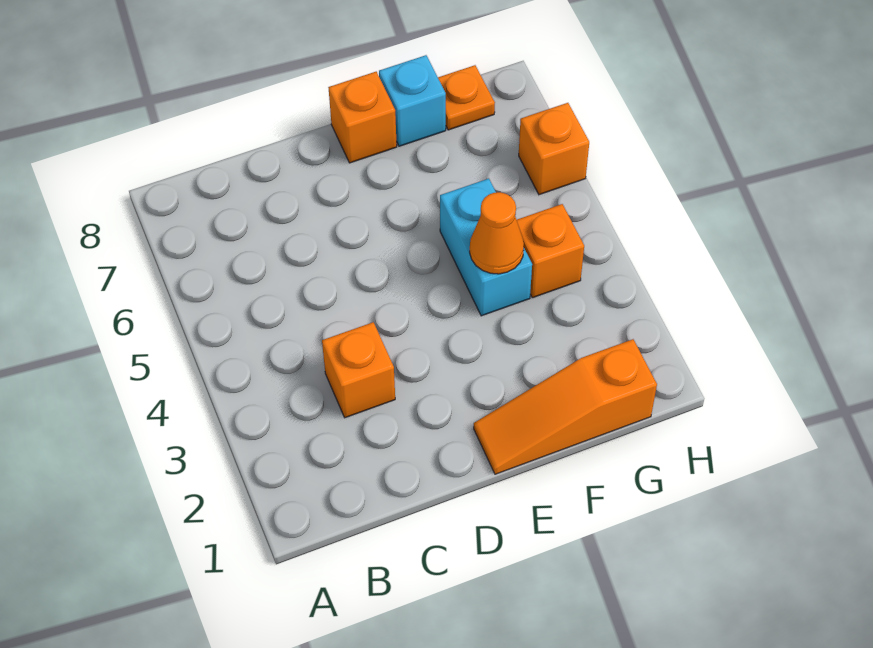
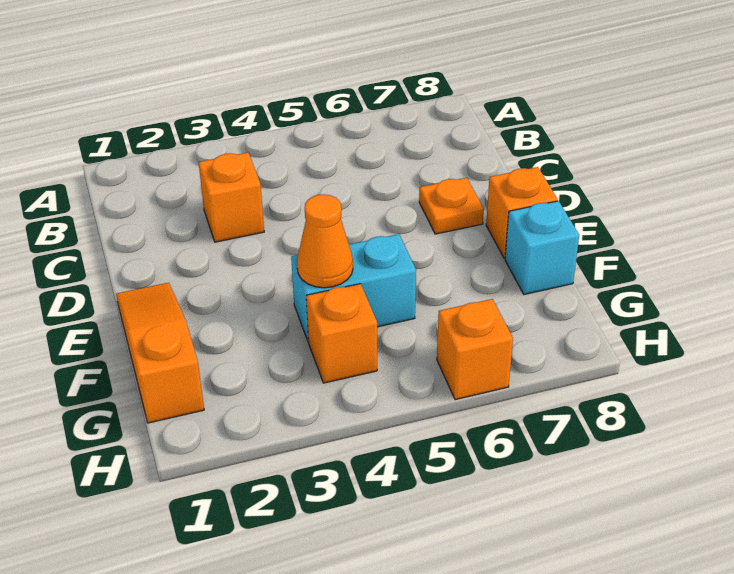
orange 1x1 plate [438,65,495,130] -> orange 1x1 plate moved to [419,178,484,234]

